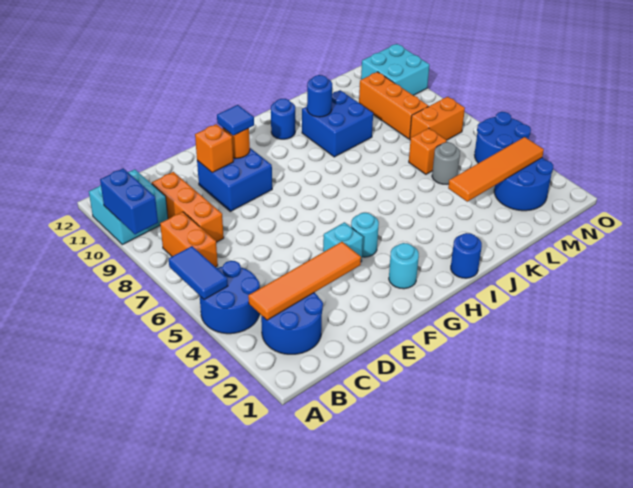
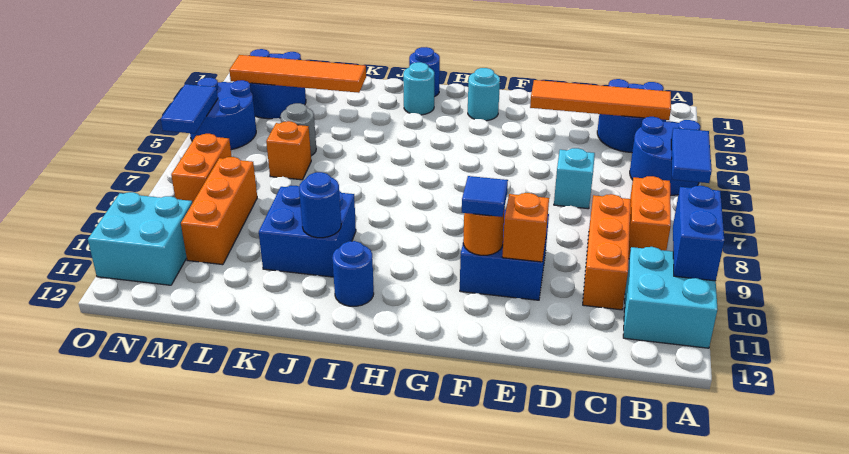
cyan 1x1 brick [323,222,363,262] -> cyan 1x1 brick moved to [554,148,595,209]
cyan 1x1 round brick [351,213,379,257] -> cyan 1x1 round brick moved to [403,62,434,115]
orange 1x2 brick [410,97,465,140] -> orange 1x2 brick turned to [171,134,232,203]
none -> blue 1x2 tile [161,84,218,134]

